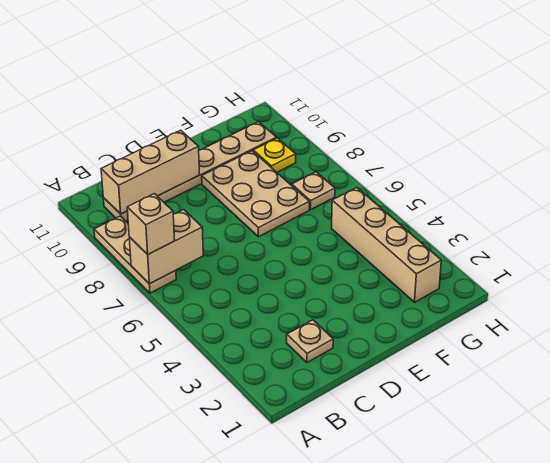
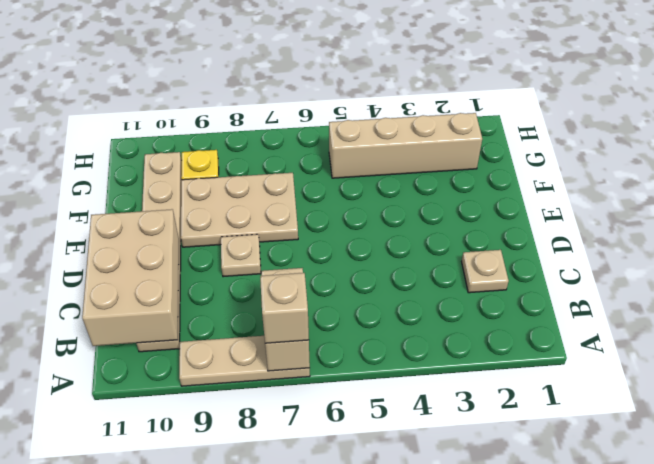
tan 1x3 brick [101,130,200,214] -> tan 2x3 brick [82,209,179,346]
tan 1x1 plate [292,172,335,210] -> tan 1x1 plate moved to [221,234,261,277]

